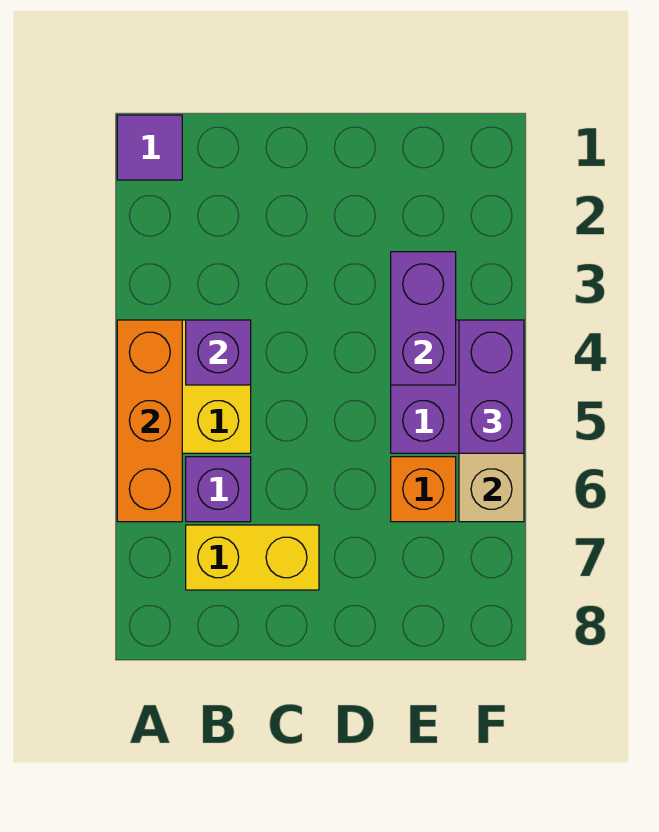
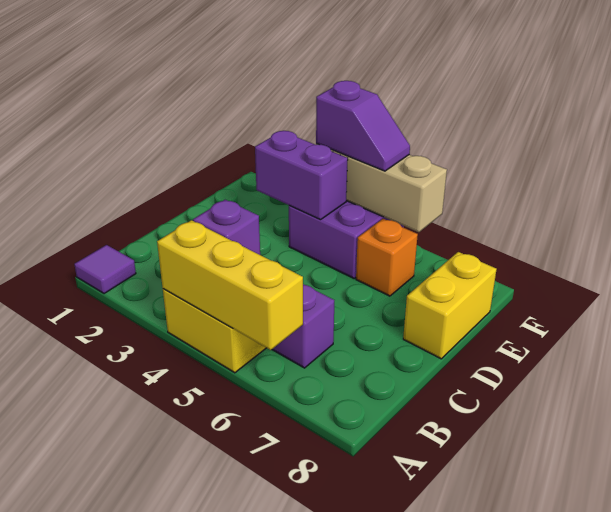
orange 1x3 brick [117,320,182,522] -> yellow 1x3 brick [157,220,303,350]
yellow 1x2 brick [186,525,319,590] -> yellow 1x2 brick moved to [403,252,497,359]
purple 1x2 brick [459,320,524,453] -> purple 1x2 slope [316,81,410,171]

